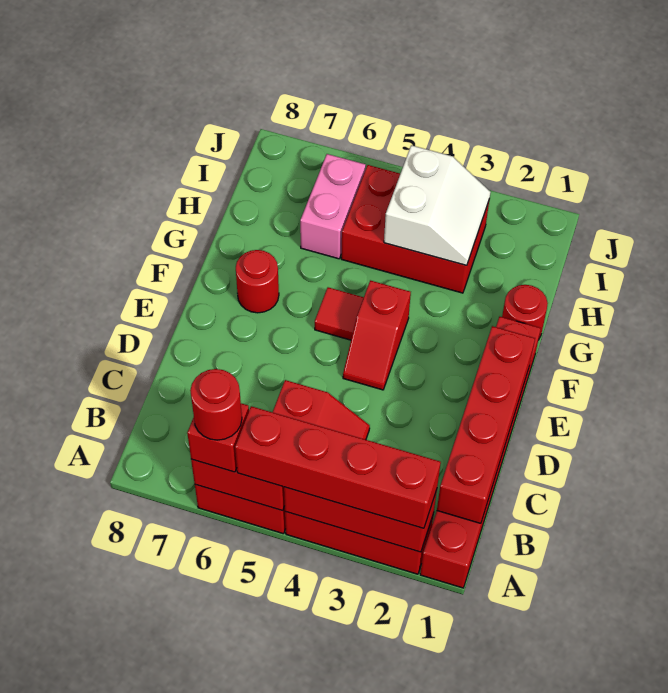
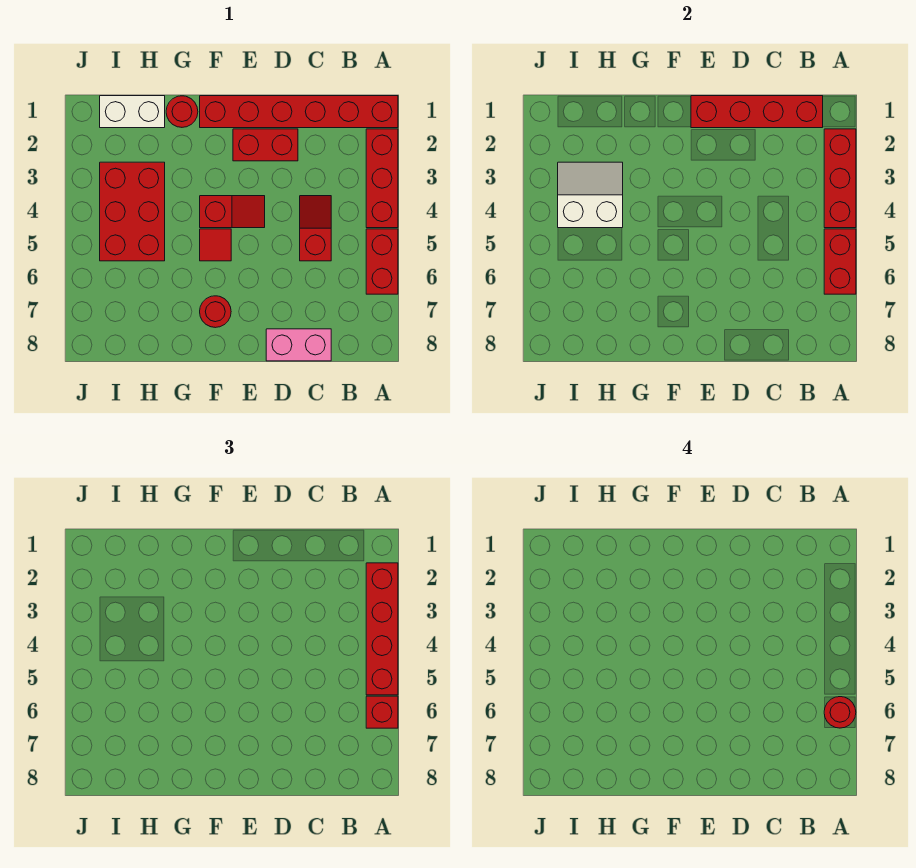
none -> red 1x2 brick [233,129,298,161]
none -> white 1x2 brick [100,96,165,128]
pink 1x2 brick [300,154,366,259] -> pink 1x2 brick moved to [266,329,331,361]

